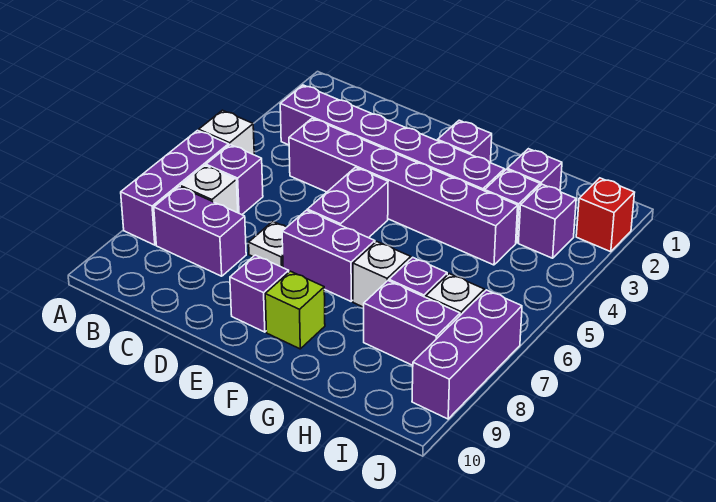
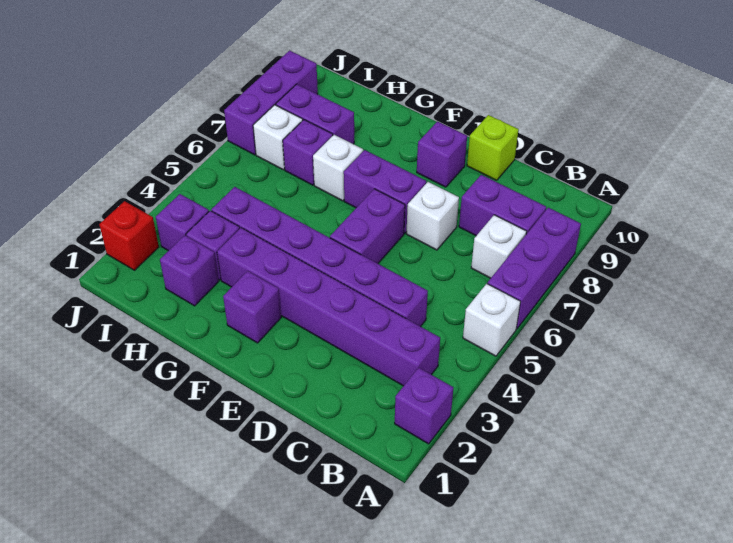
purple 1x1 brick [206,145,263,215] -> purple 1x1 brick moved to [395,368,453,444]
white 1x1 plate [249,222,286,268] -> white 1x1 brick [406,182,459,250]
lime 1x1 brick [265,271,325,349] -> lime 1x1 brick moved to [467,115,519,180]

